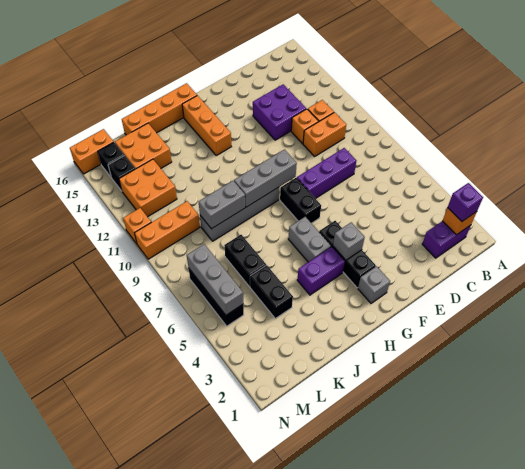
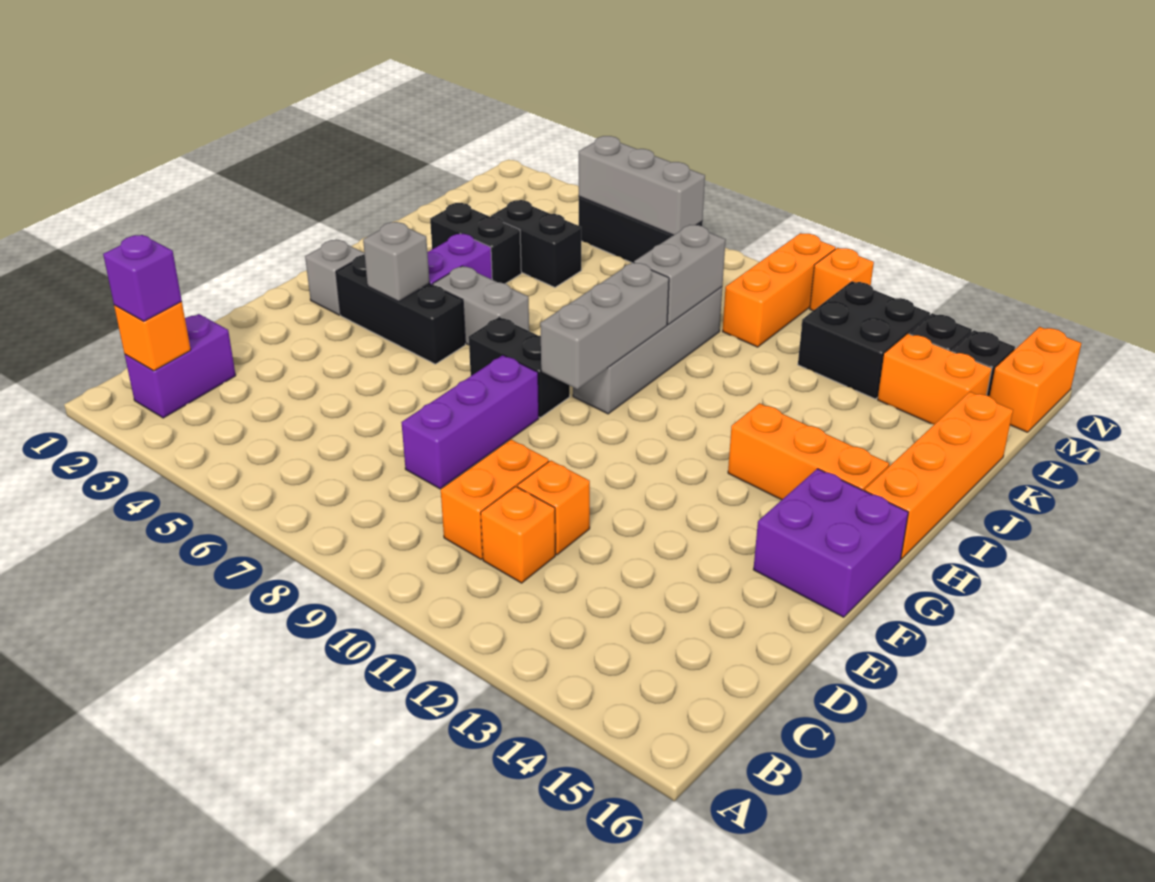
purple 2x2 brick [253,84,306,140] -> purple 2x2 brick moved to [753,469,908,617]
black 1x2 brick [224,235,266,287] -> black 1x2 brick moved to [430,203,521,284]
orange 2x2 brick [115,123,172,169] -> orange 1x2 brick [878,334,992,424]
orange 2x2 brick [119,159,177,217] -> black 2x2 brick [798,281,930,399]

